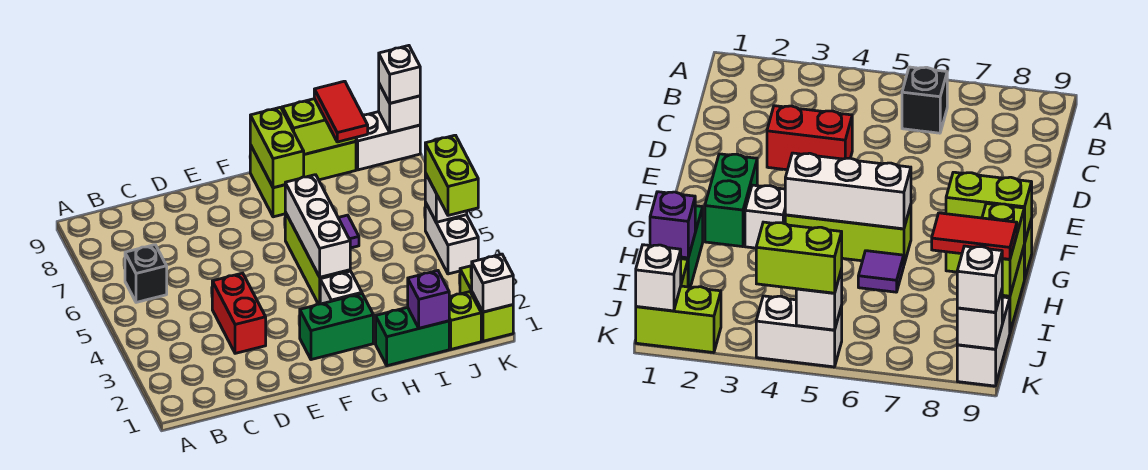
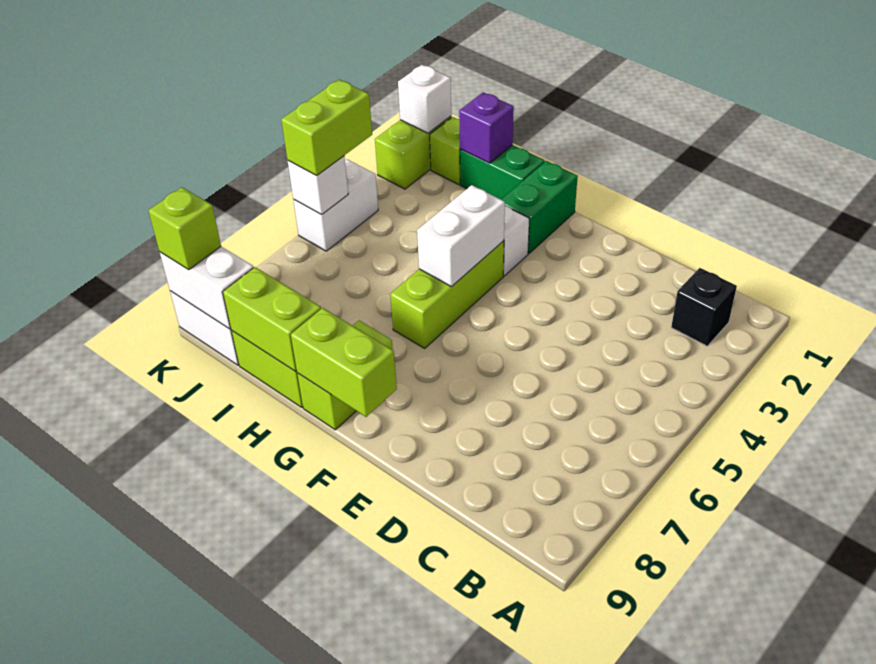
black 1x1 brick [125,245,167,302] -> black 1x1 brick moved to [671,268,737,346]
red 1x2 brick [212,273,266,353] -> none
green 1x2 brick [300,294,373,360] -> green 1x2 brick turned to [501,161,578,253]
white 1x3 brick [285,175,350,277] -> white 1x2 brick [417,185,505,286]
lime 1x2 brick [250,107,304,188] -> lime 1x2 brick turned to [291,308,397,417]
purple 1x1 tile [339,215,359,248] -> none
red 1x2 tile [314,81,368,142] -> none
white 1x1 brick [379,84,420,133] -> white 1x2 brick [160,247,254,329]
white 1x1 brick [379,46,420,103] -> lime 1x1 brick [148,187,221,270]

